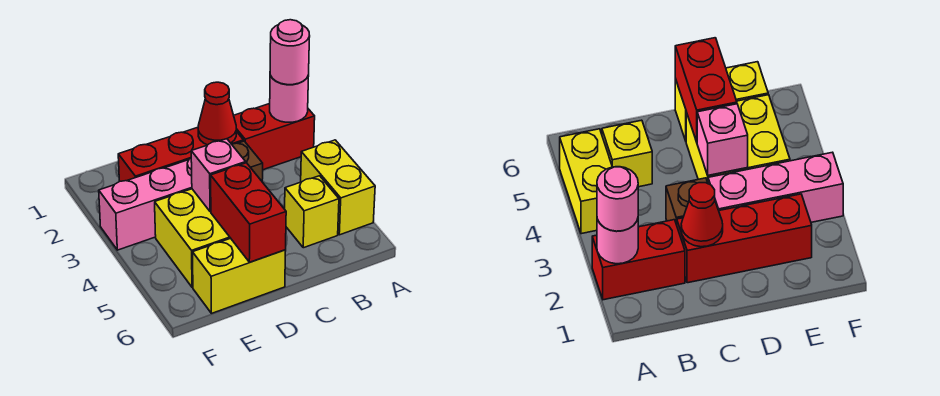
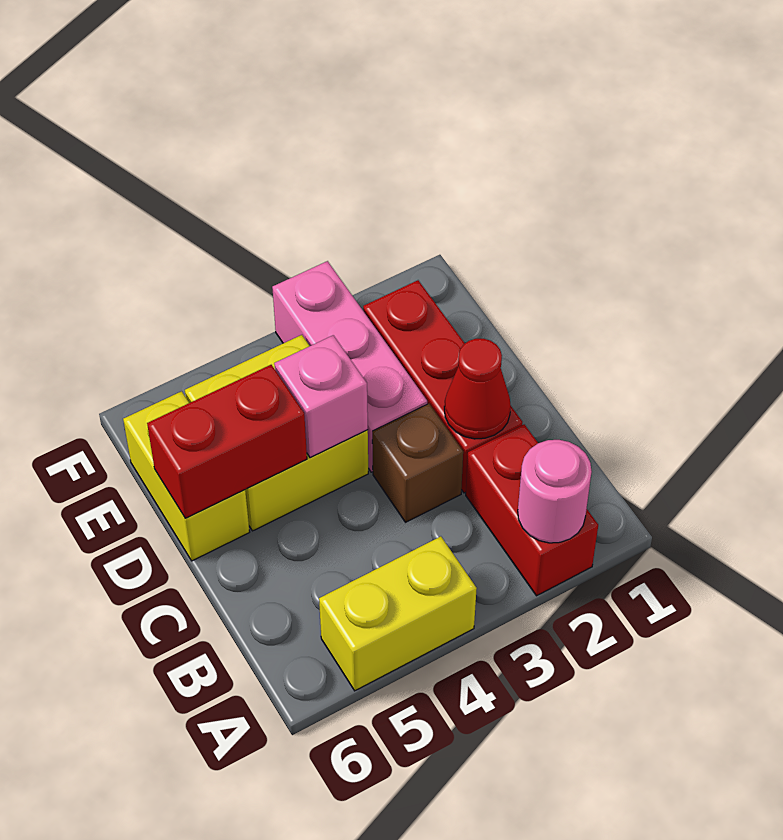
pink 1x1 round brick [270,20,310,85] -> none
yellow 1x1 brick [285,176,339,248] -> none

